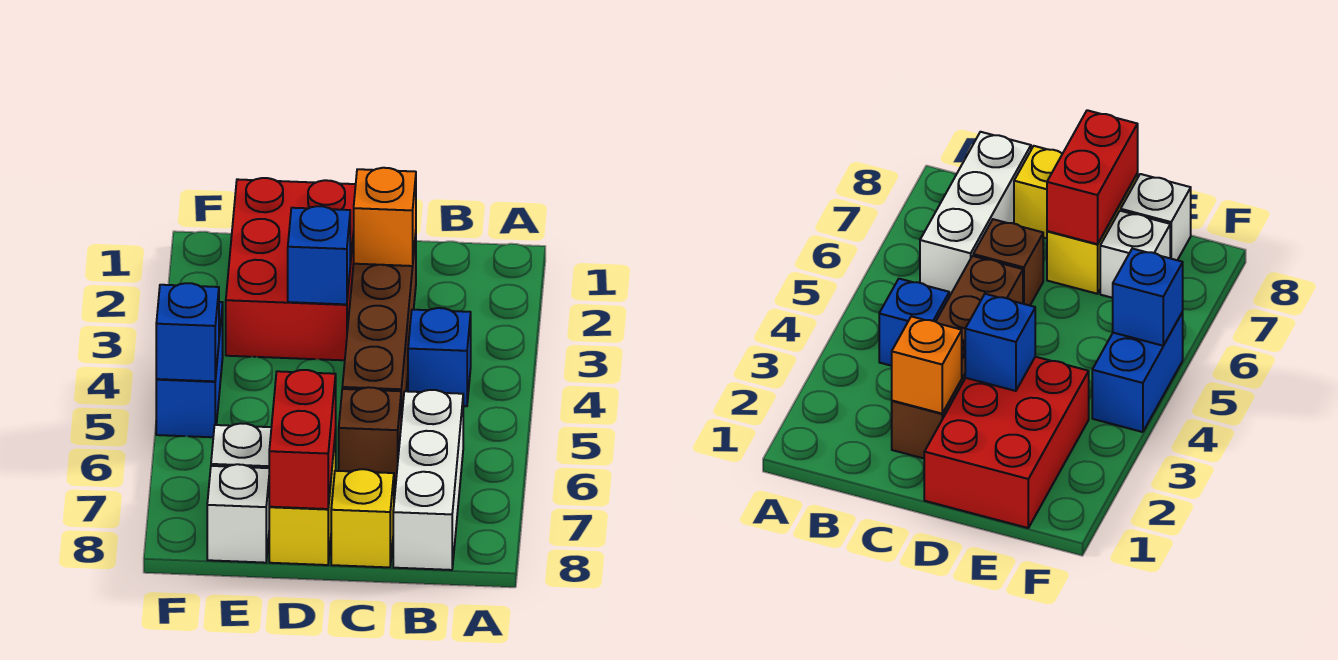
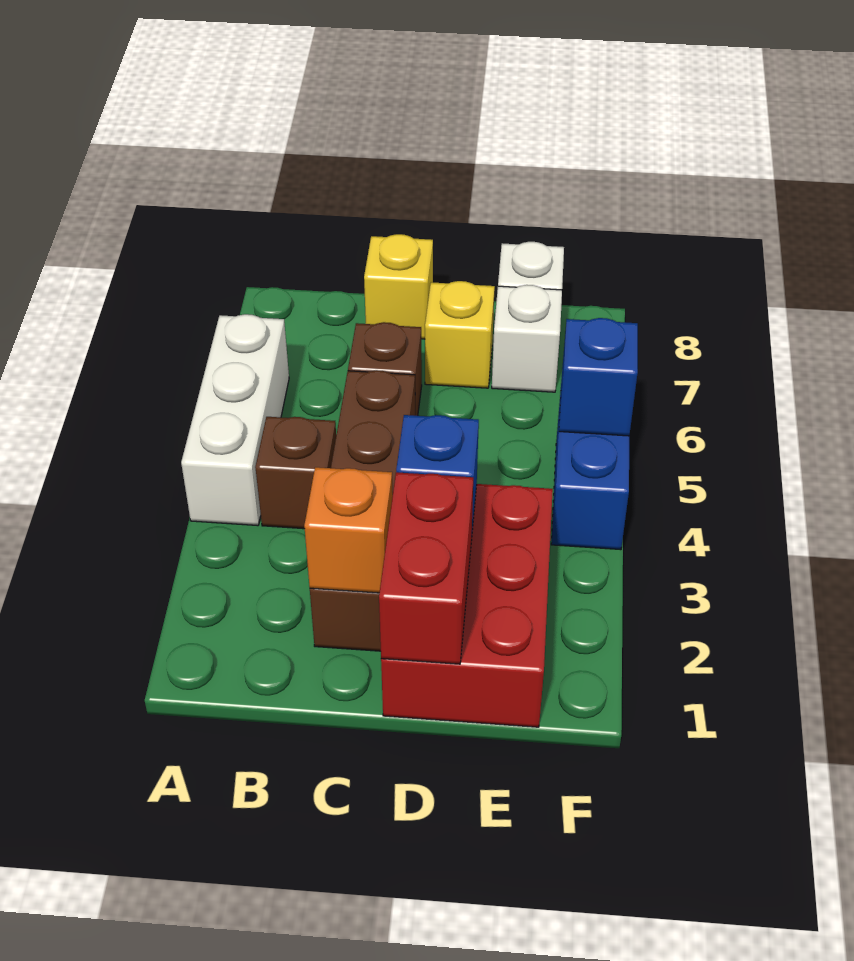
blue 1x1 brick [408,308,471,406] -> brown 1x1 brick [255,417,336,529]
white 1x3 brick [393,390,463,570] -> white 1x3 brick moved to [181,314,289,526]
yellow 1x2 brick [269,431,336,565] -> yellow 1x1 brick [425,281,495,388]
red 1x2 brick [269,370,336,509] -> red 1x2 brick moved to [379,472,473,664]

